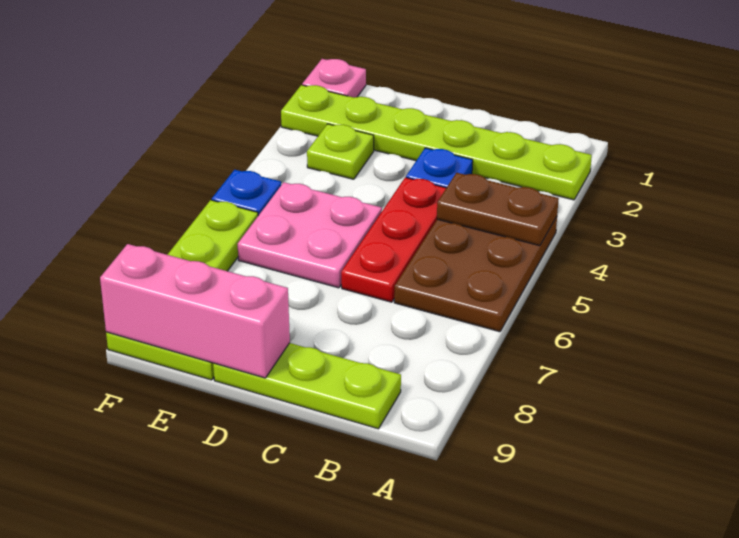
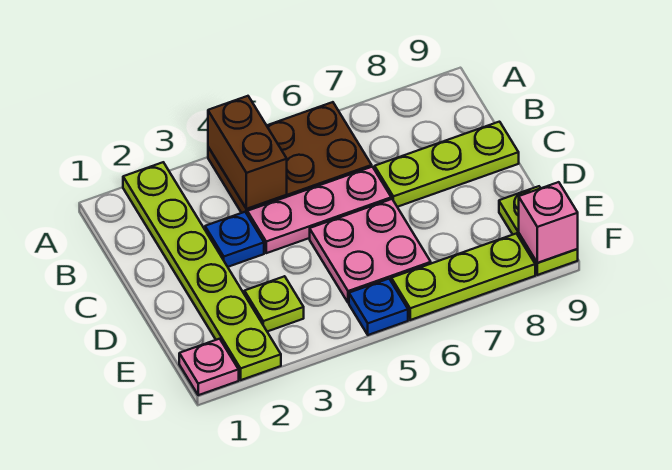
brown 1x2 plate [437,173,559,246] -> brown 1x2 brick [208,96,287,209]
lime 1x3 plate [213,343,401,429] -> lime 1x3 plate turned to [375,122,519,207]
red 1x3 plate [341,177,446,302] -> pink 1x3 plate [247,167,391,253]
pink 1x3 brick [100,244,290,378] -> pink 1x1 brick [519,182,578,263]

